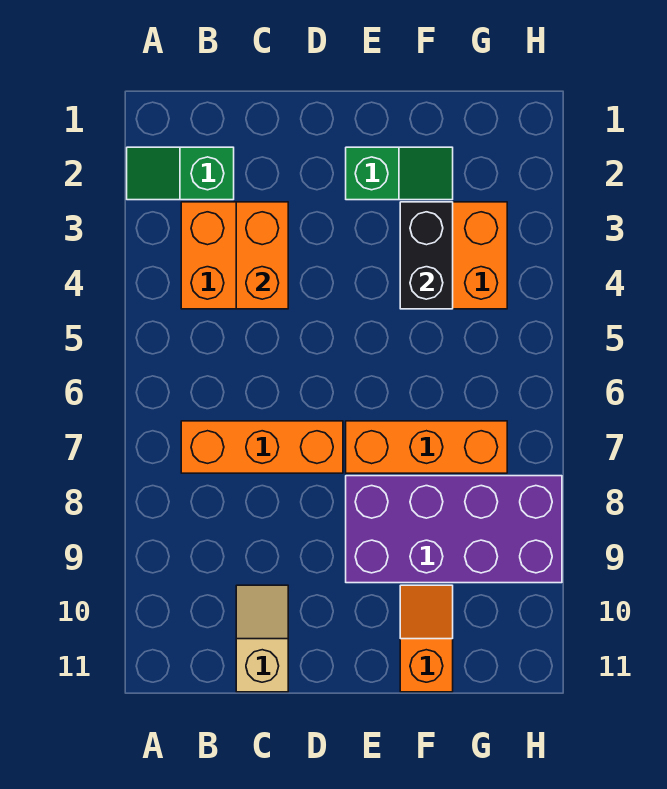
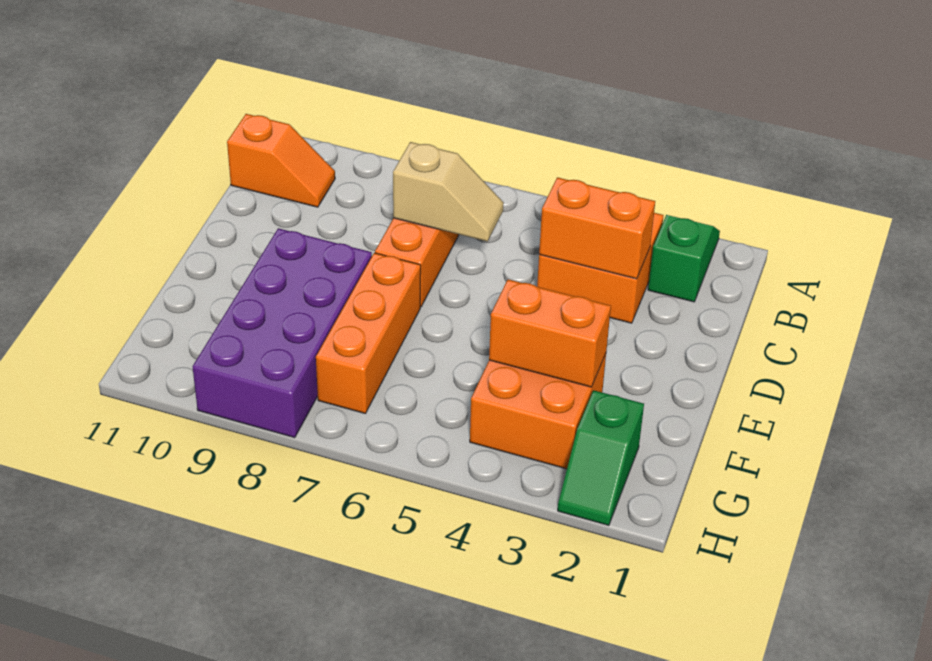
tan 1x2 slope [236,585,288,692] -> tan 1x2 slope moved to [393,142,504,241]
green 1x2 slope [346,147,453,200] -> green 1x2 slope moved to [558,390,644,525]
black 1x2 brick [400,202,453,309] -> orange 1x2 brick [489,279,611,387]
orange 1x2 slope [400,585,453,692] -> orange 1x2 slope moved to [227,114,335,207]

